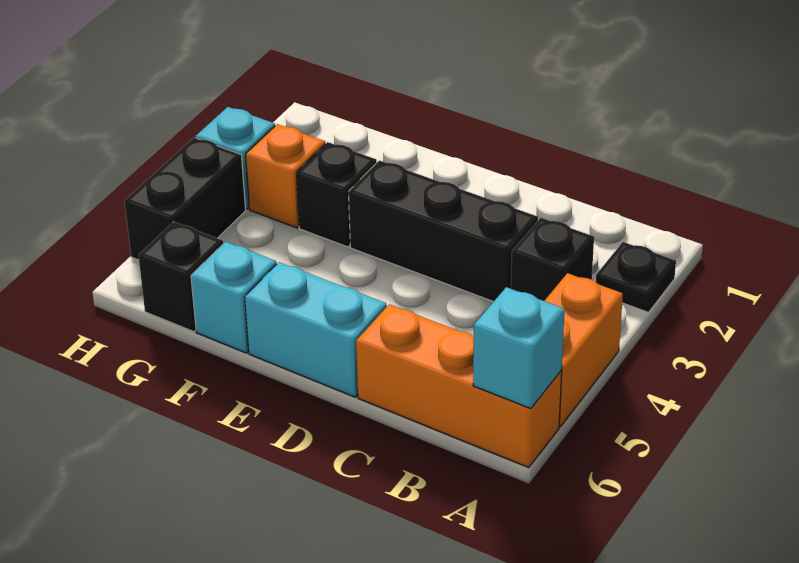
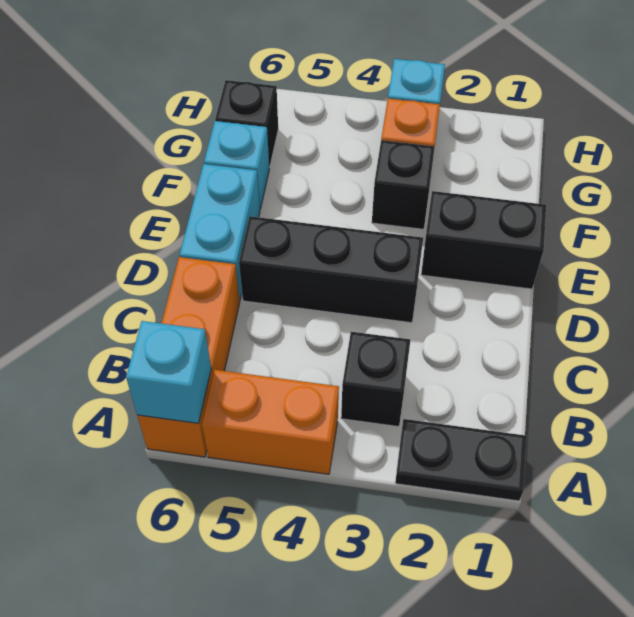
black 1x1 plate [596,242,676,312] -> black 1x2 plate [395,419,526,501]
black 1x3 brick [349,160,538,302] -> black 1x3 brick turned to [239,216,423,323]
black 1x2 brick [125,138,246,260] -> black 1x2 brick moved to [421,191,546,289]

